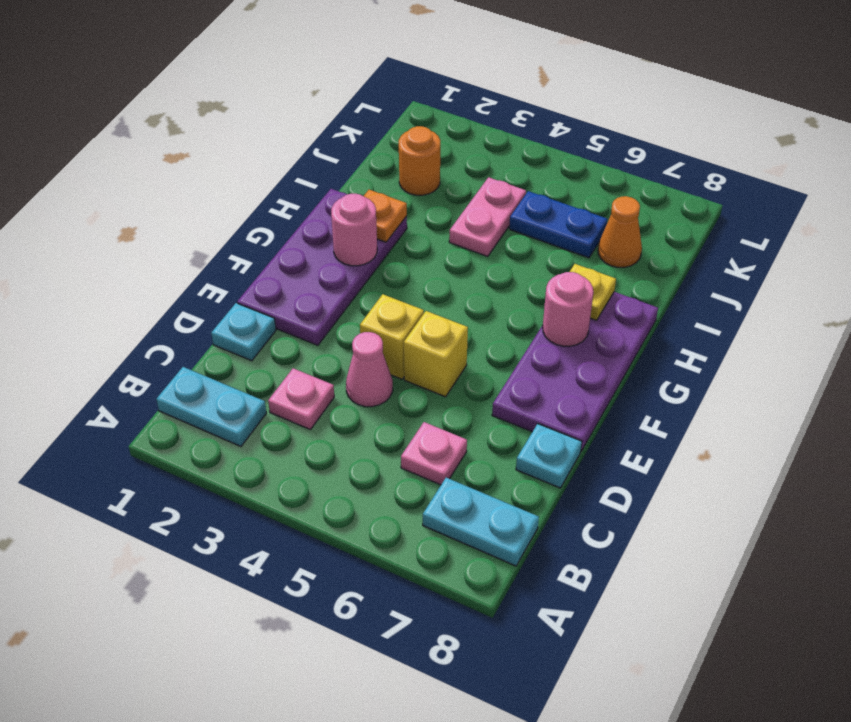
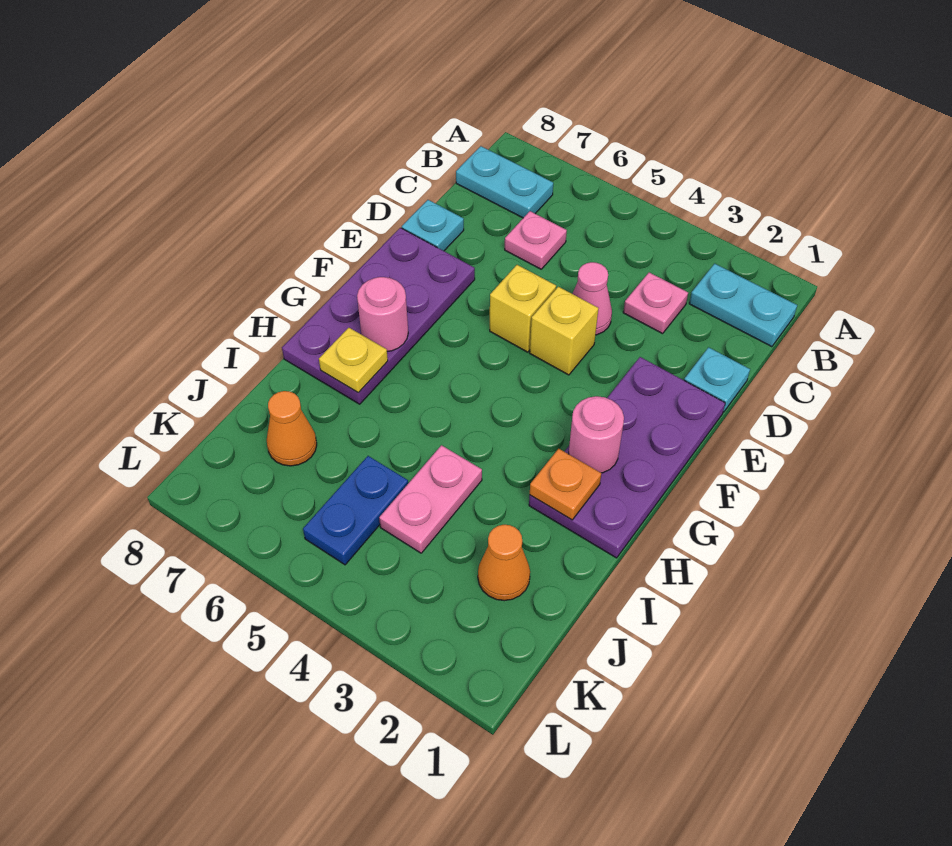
orange 1x1 round brick [399,126,440,195] -> orange 1x1 cone [478,525,530,601]
blue 1x2 plate [509,191,608,258] -> blue 1x2 plate turned to [303,456,408,565]

